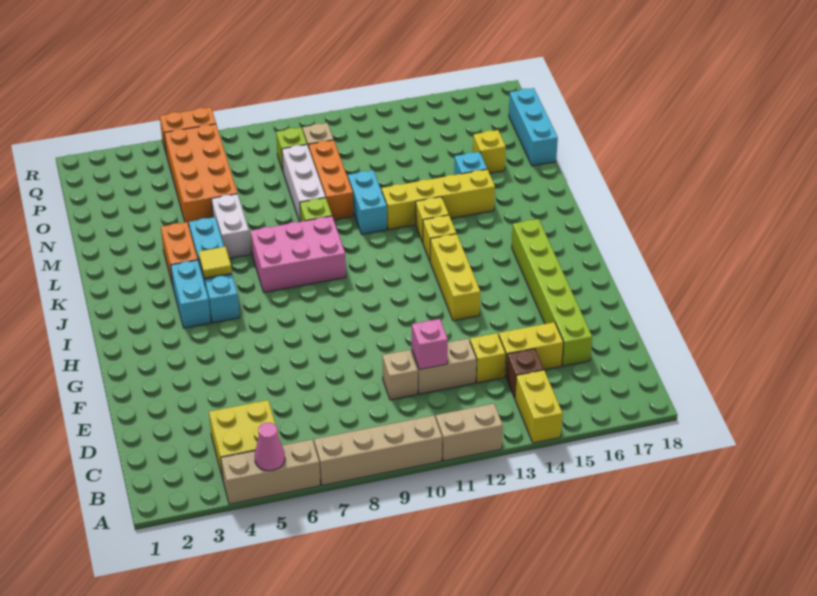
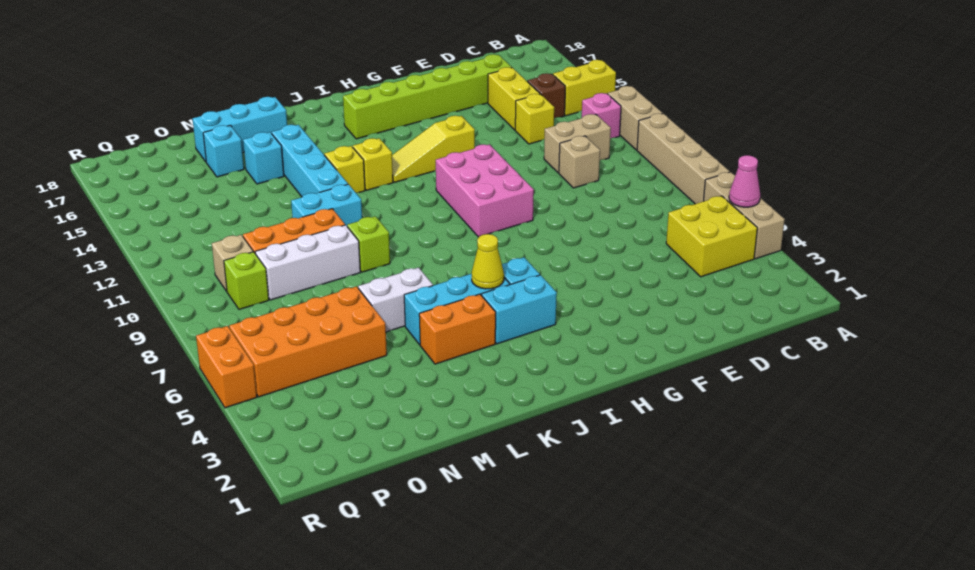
tan 1x2 brick [412,339,477,394] -> tan 1x2 brick turned to [544,114,611,173]
pink 1x1 brick [412,319,448,369] -> pink 1x1 brick moved to [582,93,621,138]
yellow 1x3 brick [430,234,480,321] -> yellow 1x3 slope [392,116,475,182]
yellow 1x1 tile [199,247,232,278] -> yellow 1x1 cone [472,234,504,289]
pink 2x3 brick [250,216,346,292] -> pink 2x3 brick moved to [436,144,534,237]
yellow 1x4 brick [382,169,495,229] -> cyan 1x4 brick [272,125,348,197]
yellow 1x1 brick [473,130,506,173] -> cyan 1x1 brick [203,125,244,177]
cyan 1x3 brick [509,88,558,166] -> cyan 1x3 brick moved to [193,97,287,162]

